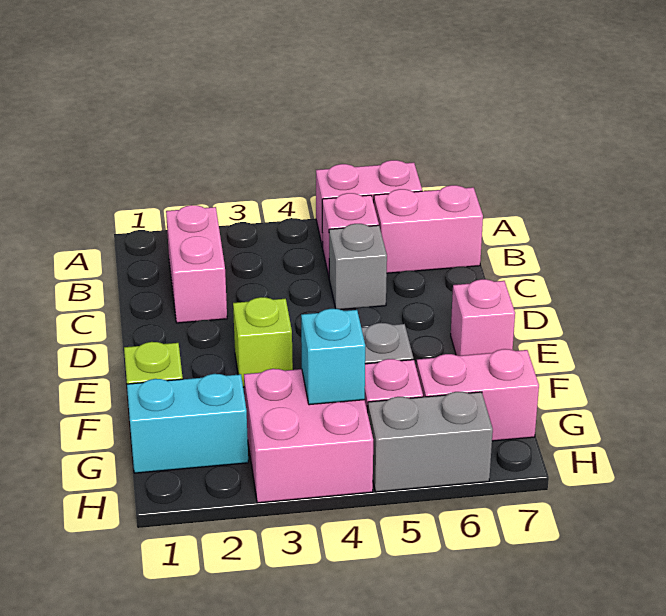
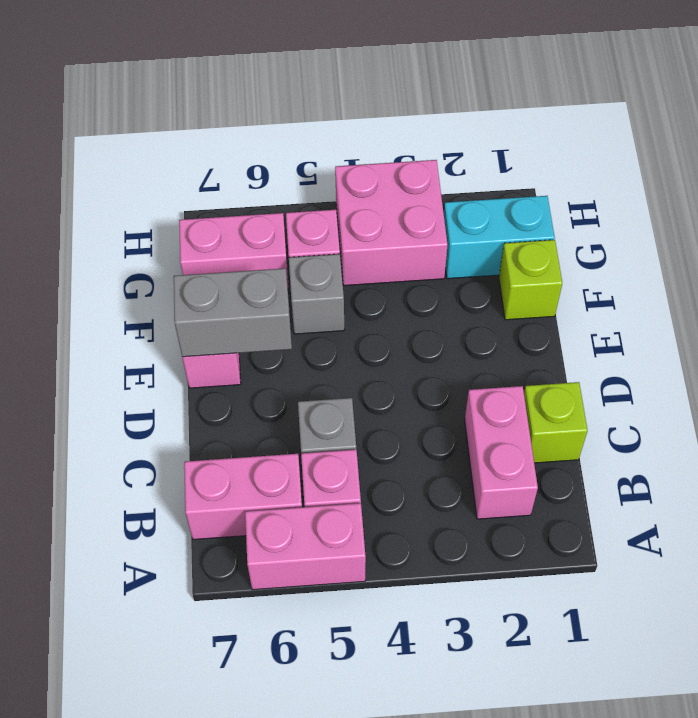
lime 1x1 brick [233,297,293,387] -> lime 1x1 brick moved to [524,382,588,463]
cyan 1x1 brick [301,309,365,405] -> none
grey 1x2 brick [368,392,493,492] -> grey 1x2 brick moved to [174,268,292,357]

